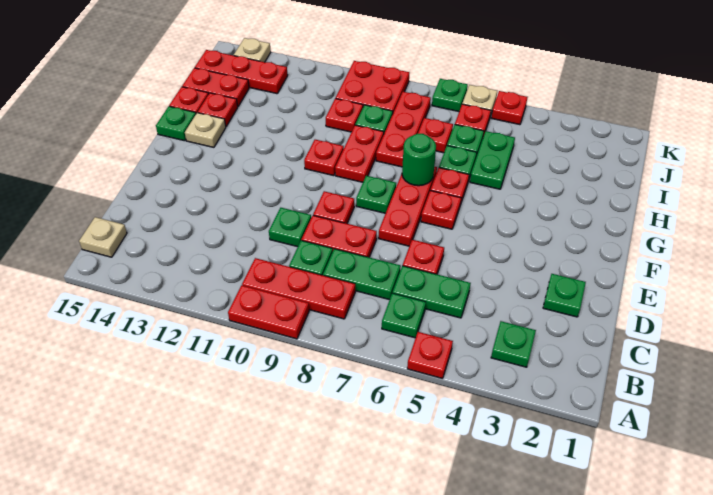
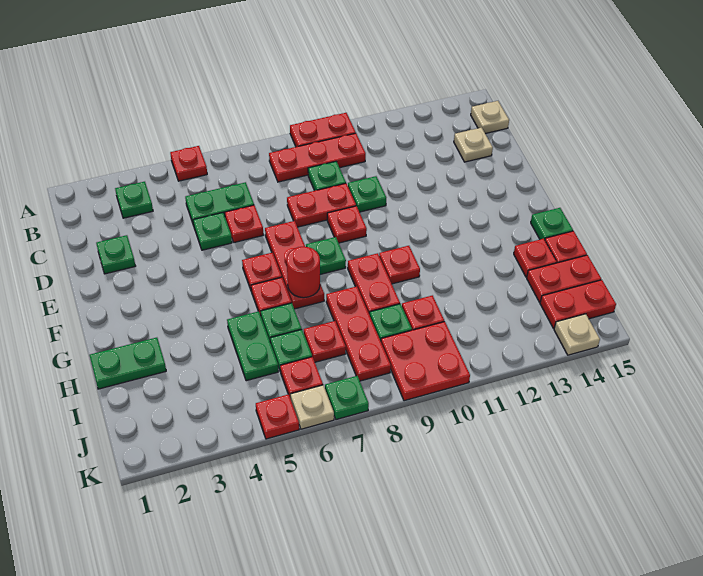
green 1x1 plate [382,293,426,338] -> green 1x1 plate moved to [193,213,232,250]
green 1x2 plate [323,249,401,300] -> green 1x2 plate moved to [89,338,166,389]
green 1x1 round brick [402,134,436,186] -> red 1x1 round brick [287,247,320,298]
tan 1x1 plate [185,113,226,147] -> tan 1x1 plate moved to [454,128,493,162]
red 1x3 plate [195,50,288,94] -> red 1x2 plate [540,280,616,328]

